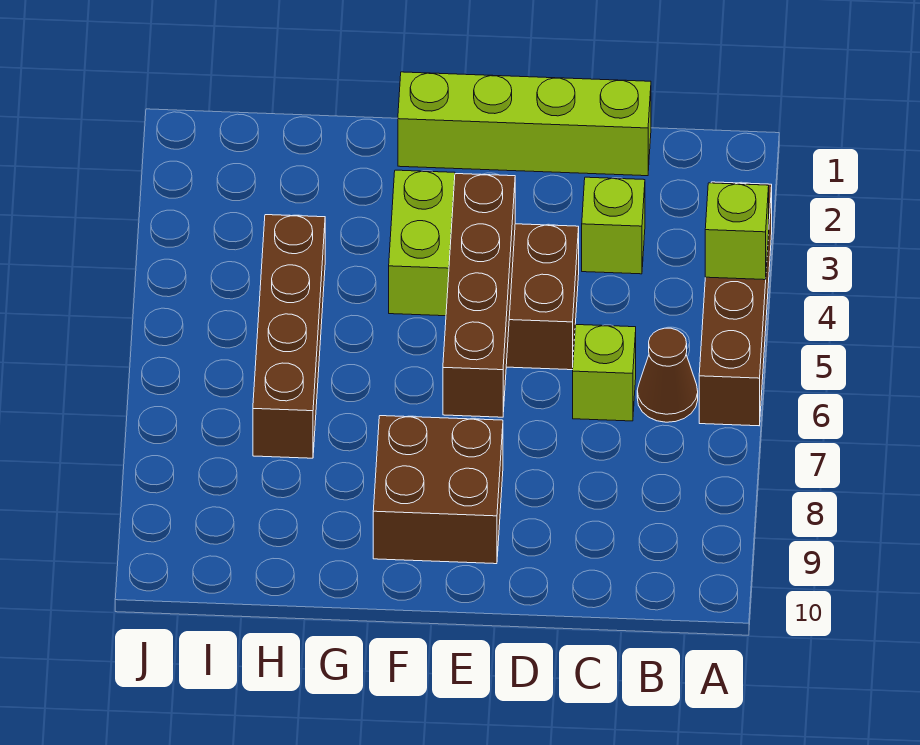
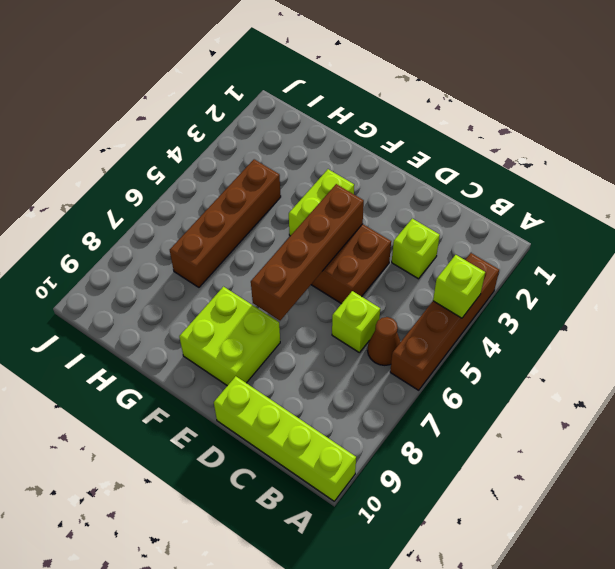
lime 1x4 brick [398,72,651,176] -> lime 1x4 brick moved to [214,376,356,501]
brown 2x2 brick [373,416,503,564] -> lime 2x2 brick [179,287,280,386]

